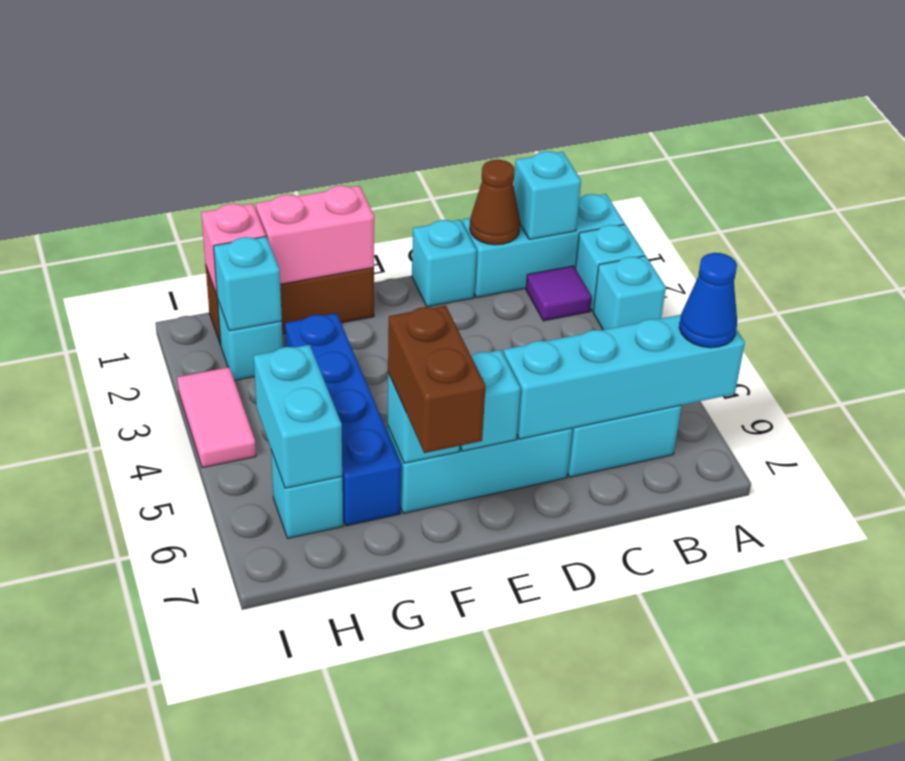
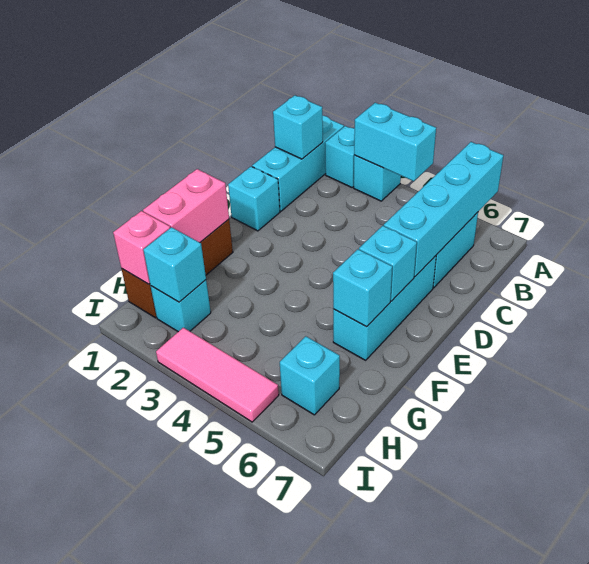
blue 1x1 cone [679,253,737,348] -> none
purple 1x1 tile [526,266,592,321] -> none
brown 1x1 cone [470,160,520,245] -> none
brown 1x2 brick [388,305,486,453] -> none
blue 1x4 brick [285,313,401,526] -> none
cyan 1x2 brick [254,345,342,488] -> cyan 1x2 brick moved to [354,103,436,181]
pink 1x2 tile [177,367,256,468] -> pink 1x3 tile [156,328,279,422]

